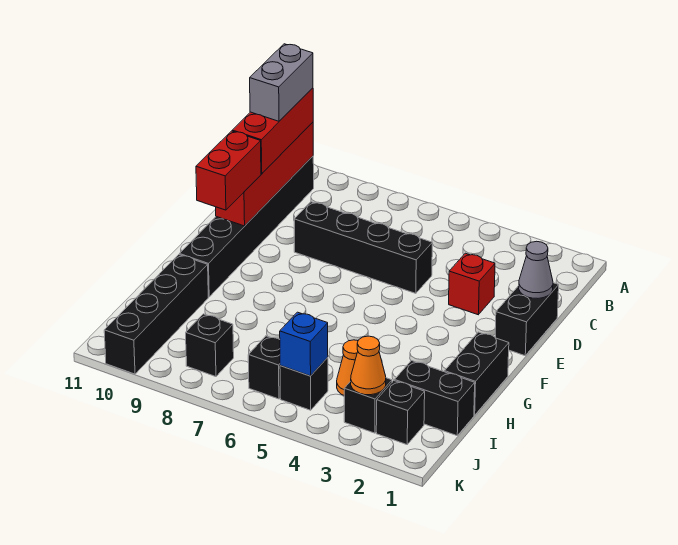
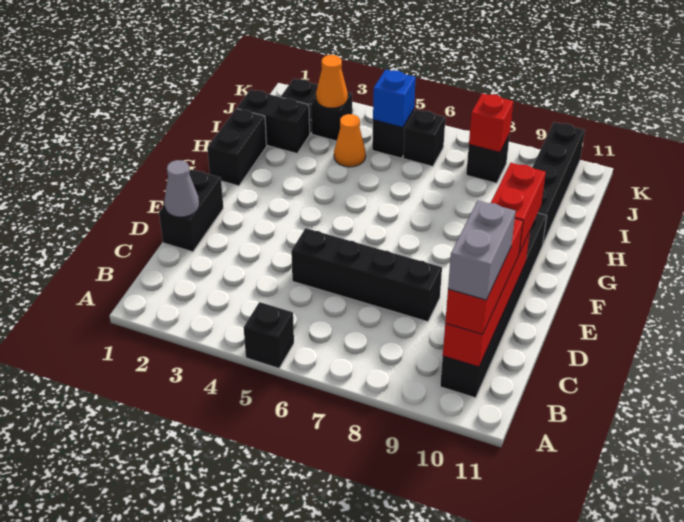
none -> black 1x1 brick [244,302,294,368]
red 1x1 brick [449,253,495,315] -> red 1x1 brick moved to [469,93,513,152]

